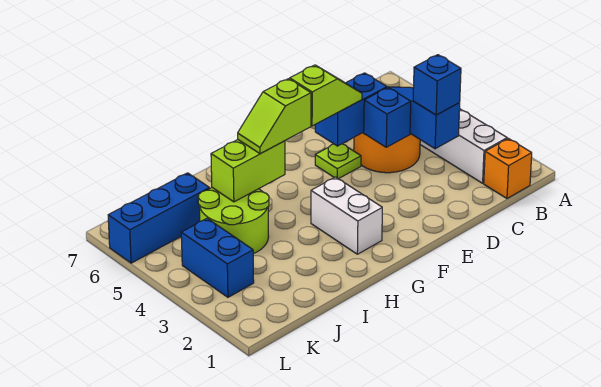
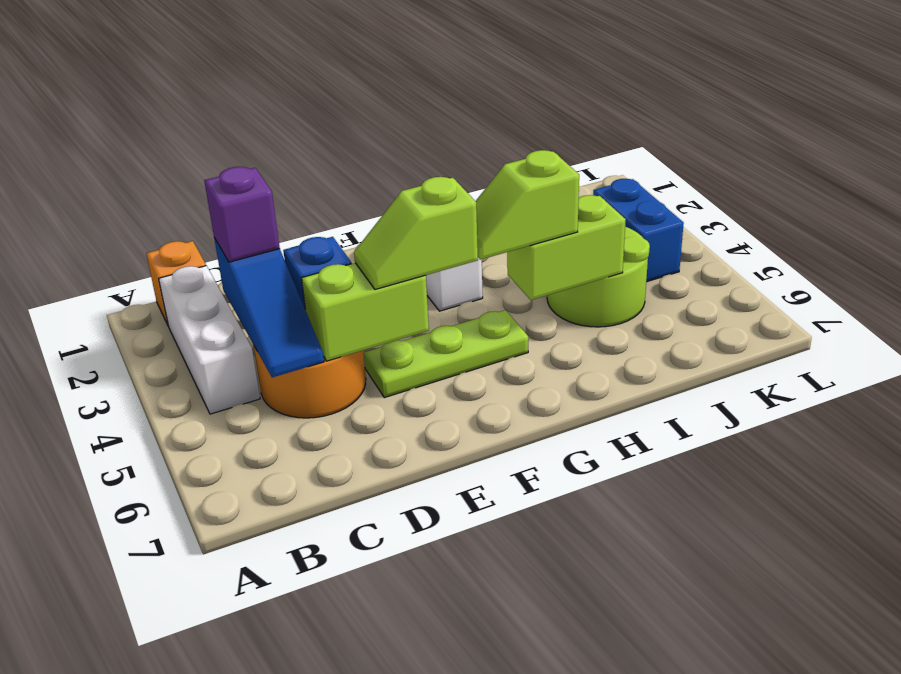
blue 1x1 brick [413,55,461,115] -> purple 1x1 brick [204,167,280,262]
blue 1x2 brick [315,73,387,146] -> lime 1x2 brick [302,263,429,361]
lime 1x1 plate [315,144,361,179] -> lime 1x3 plate [364,310,528,398]
lime 1x2 slope [238,79,311,154] -> lime 1x2 slope turned to [476,150,579,260]
blue 1x3 brick [108,173,209,263] -> none

